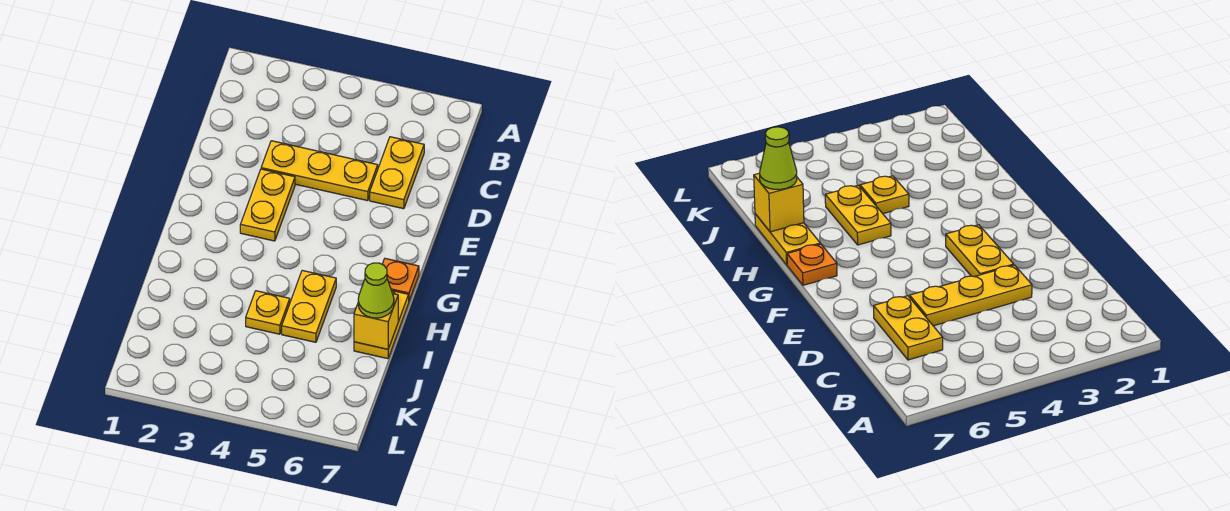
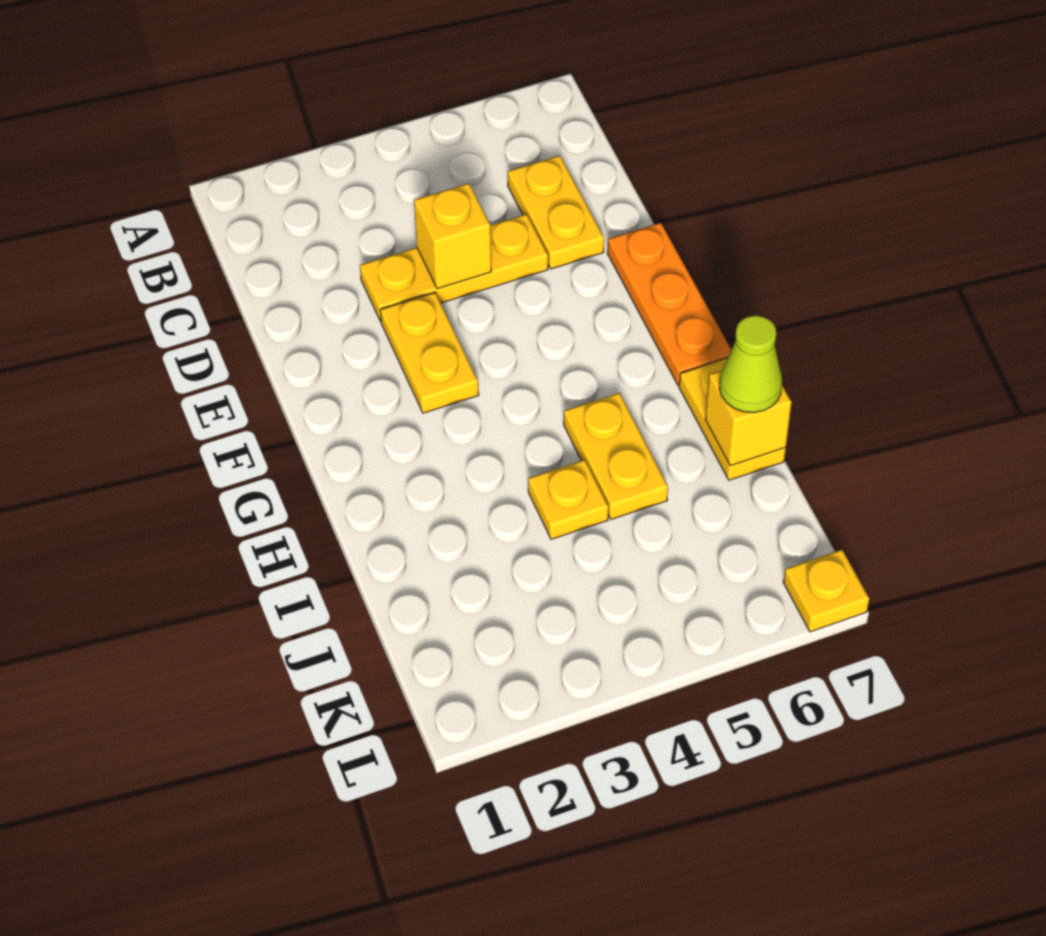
none -> yellow 1x1 brick [414,183,491,289]
orange 1x1 plate [382,258,419,301] -> orange 1x3 plate [607,223,731,385]
none -> yellow 1x1 plate [783,550,869,632]

